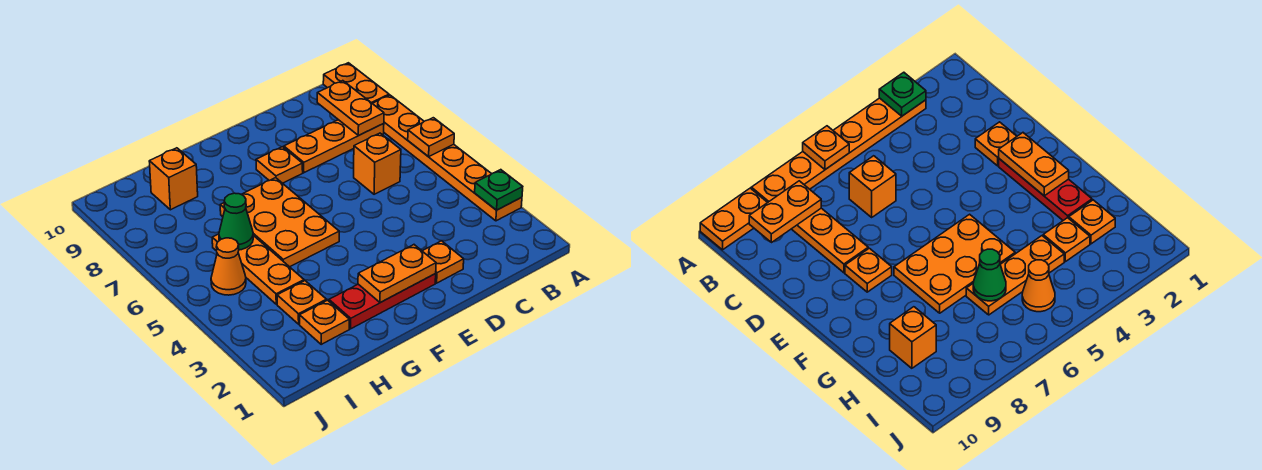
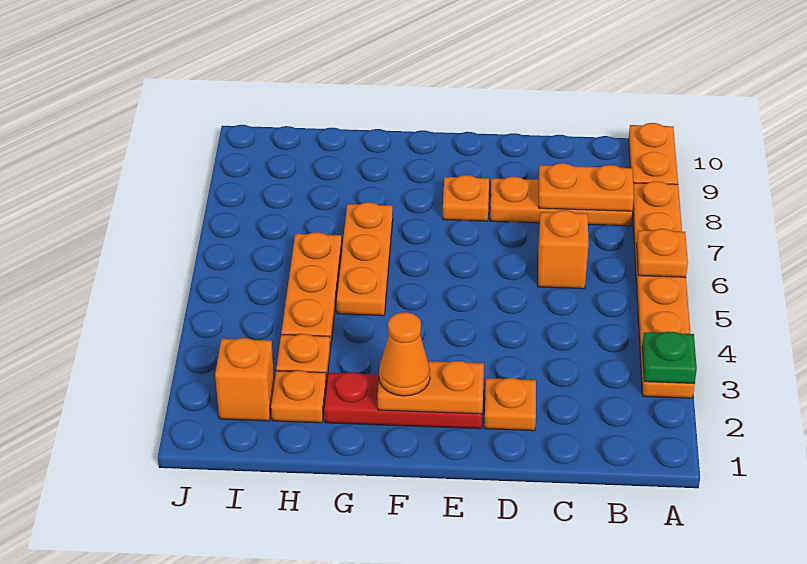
orange 1x2 plate [317,81,384,135] -> orange 1x2 plate turned to [539,163,634,211]
orange 2x3 plate [220,178,339,267] -> orange 1x3 plate [337,202,393,316]
green 1x1 cone [219,193,253,250] -> none
orange 1x1 brick [149,148,198,210] -> orange 1x1 brick moved to [215,338,274,421]
orange 1x1 cone [211,238,246,295] -> orange 1x1 cone moved to [379,312,430,396]

